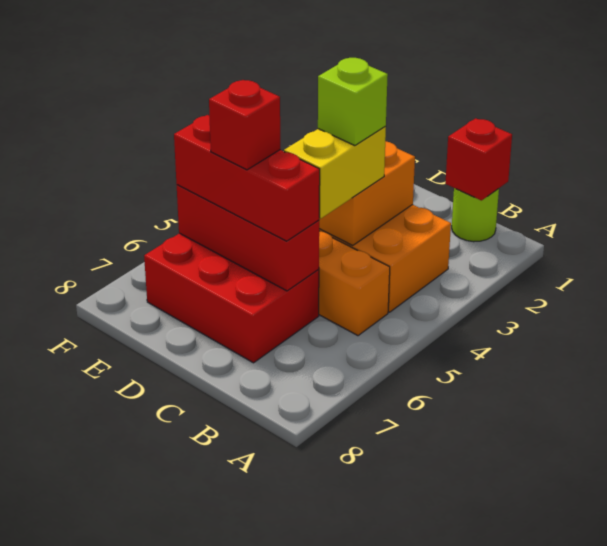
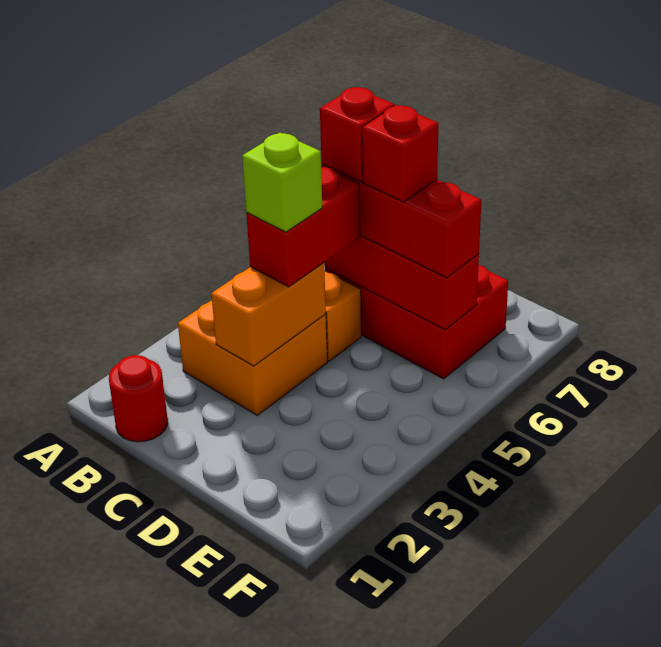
lime 1x1 round brick [452,188,499,242] -> red 1x1 round brick [109,355,168,442]
red 1x1 brick [445,118,512,201] -> red 1x1 brick moved to [320,87,395,182]
yellow 1x2 brick [284,126,386,219] -> red 1x2 brick [246,166,360,287]

